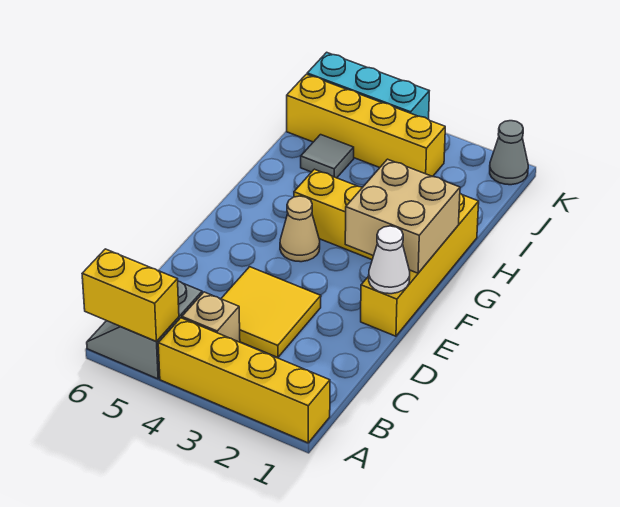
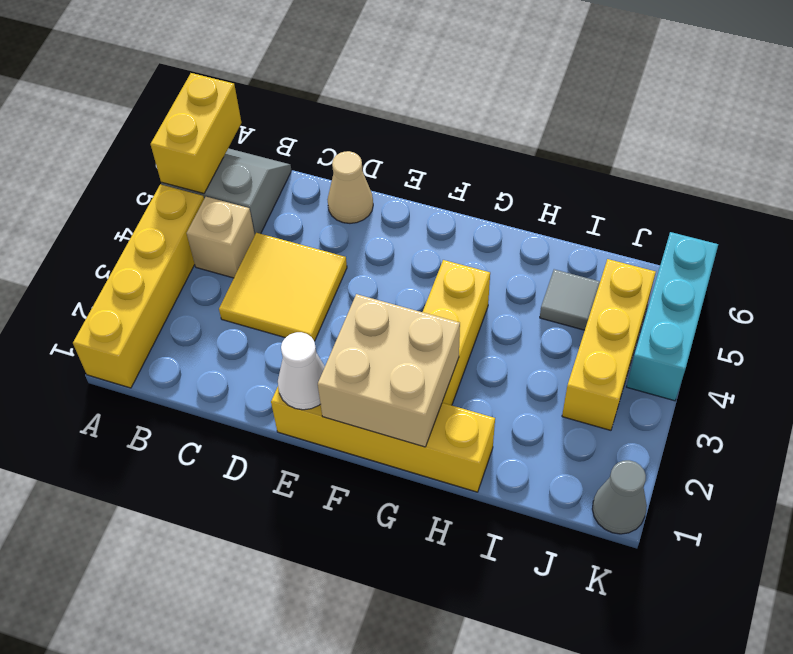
tan 1x1 cone [280,196,320,262] -> tan 1x1 cone moved to [327,151,373,223]
yellow 1x4 brick [287,74,445,177] -> yellow 1x3 brick [562,259,656,430]

